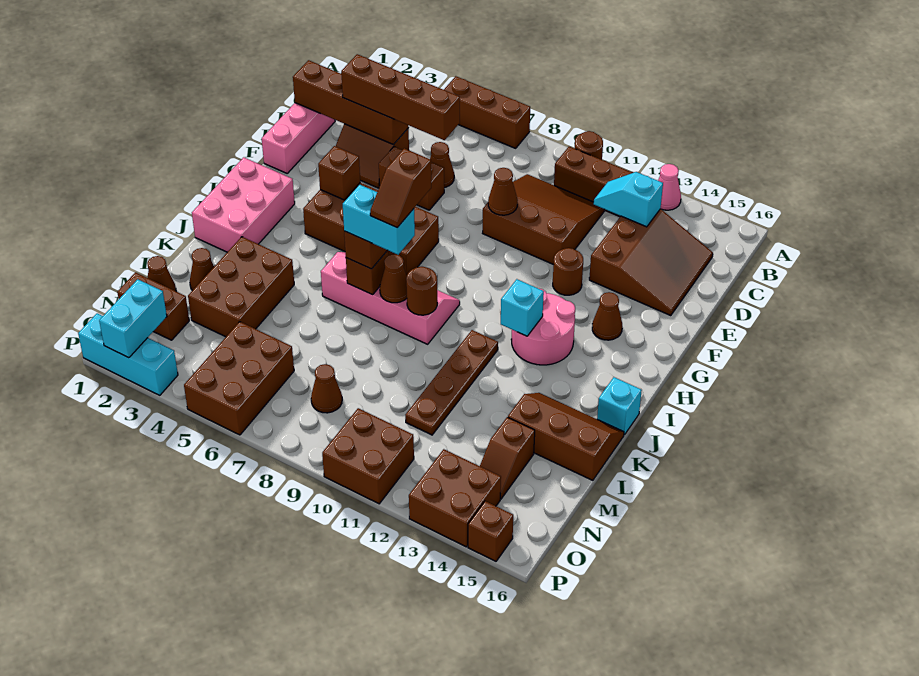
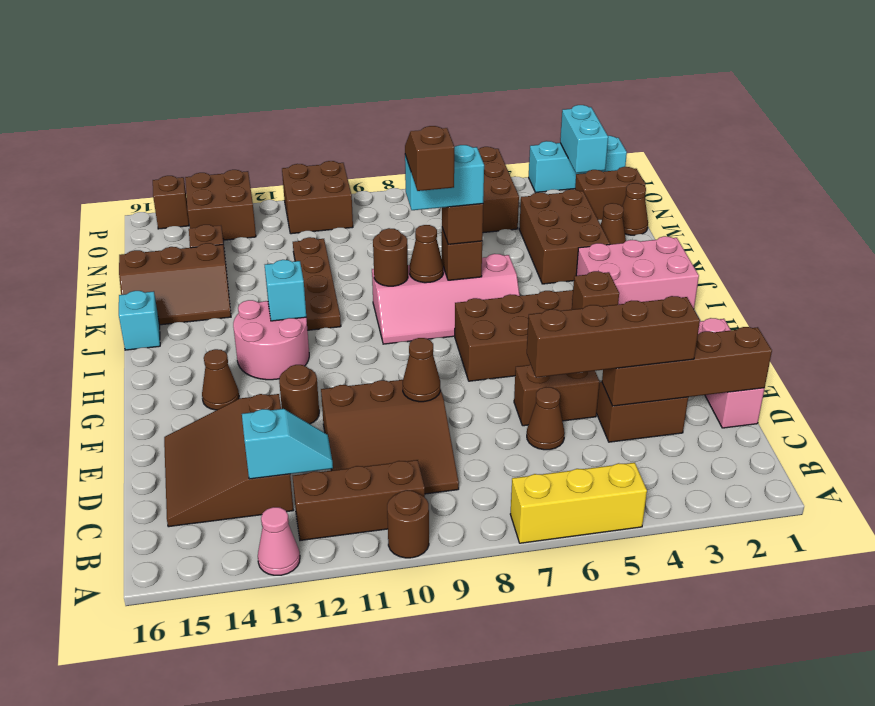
brown 1x3 brick [444,76,530,148] -> yellow 1x3 brick [510,463,647,543]
pink 2x3 brick [192,157,295,252] -> pink 2x3 brick turned to [576,236,699,308]
brown 1x1 cone [311,364,342,413] -> none

